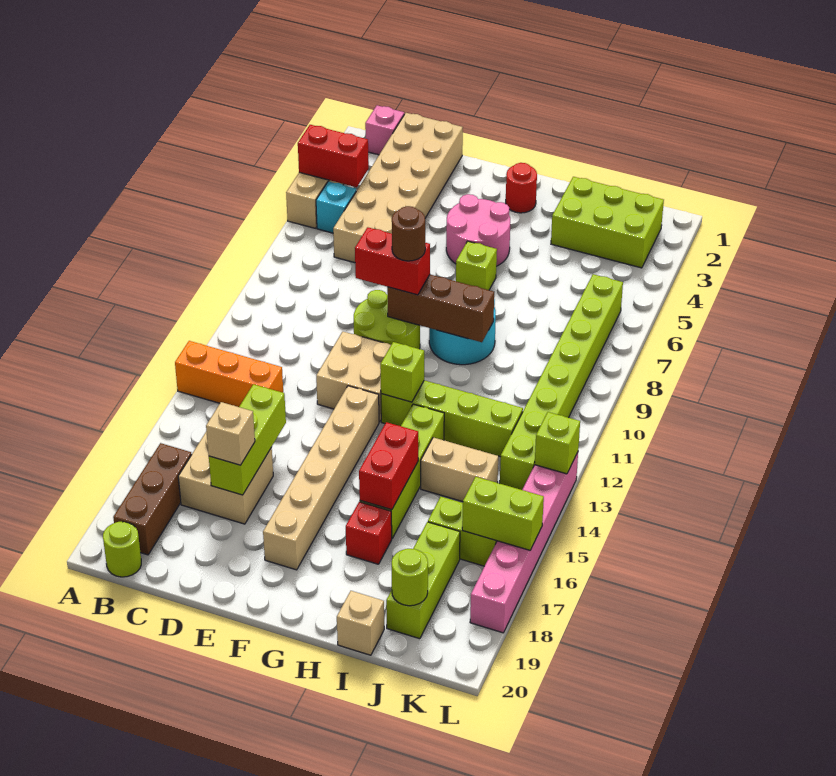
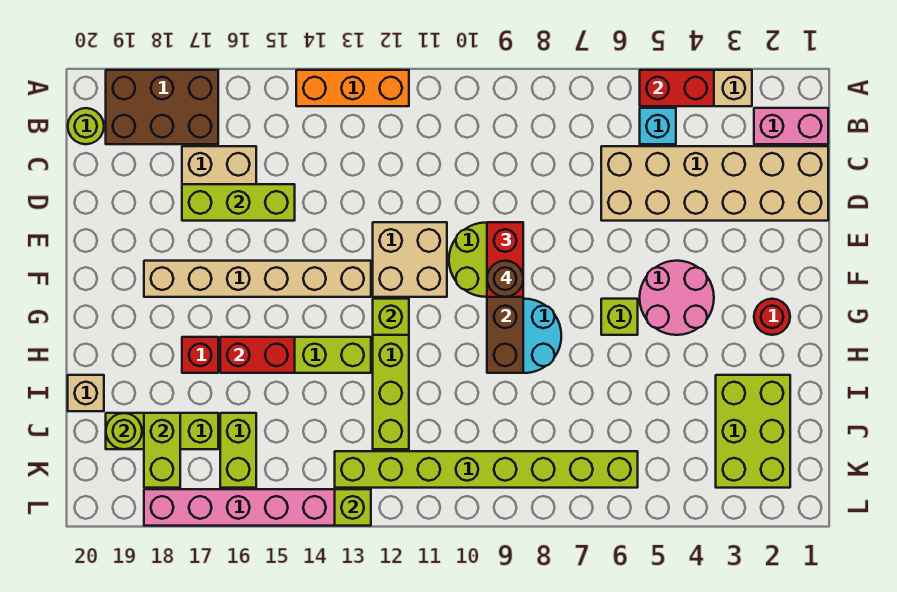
red 1x2 brick [298,125,369,187] -> red 1x2 brick turned to [640,70,714,106]
orange 1x3 brick [175,341,283,407] -> orange 1x3 brick turned to [296,70,409,106]
pink 1x1 brick [365,105,404,155] -> pink 1x2 brick [754,108,828,144]
brown 1x3 brick [113,443,192,555] -> brown 2x3 brick [106,70,218,144]
tan 1x1 brick [206,402,255,465] -> none
tan 1x2 brick [421,437,498,502] -> none
lime 1x2 brick [462,477,544,550] -> lime 1x2 brick moved to [144,413,180,488]

